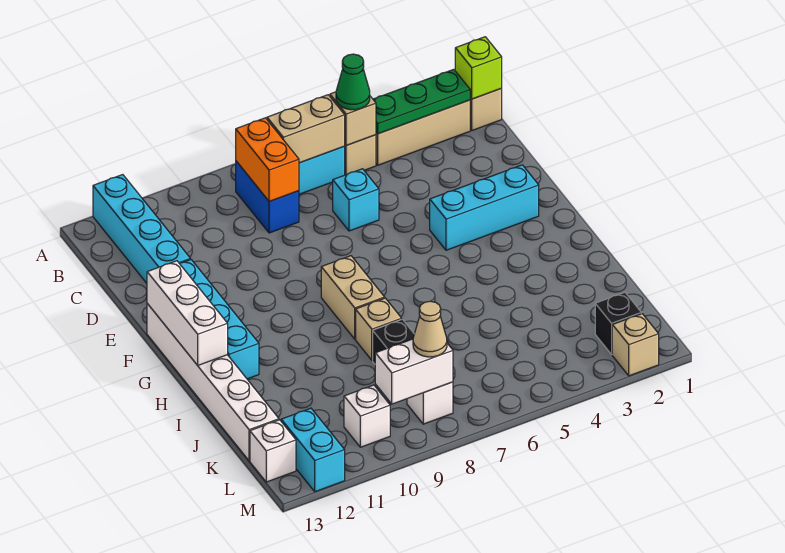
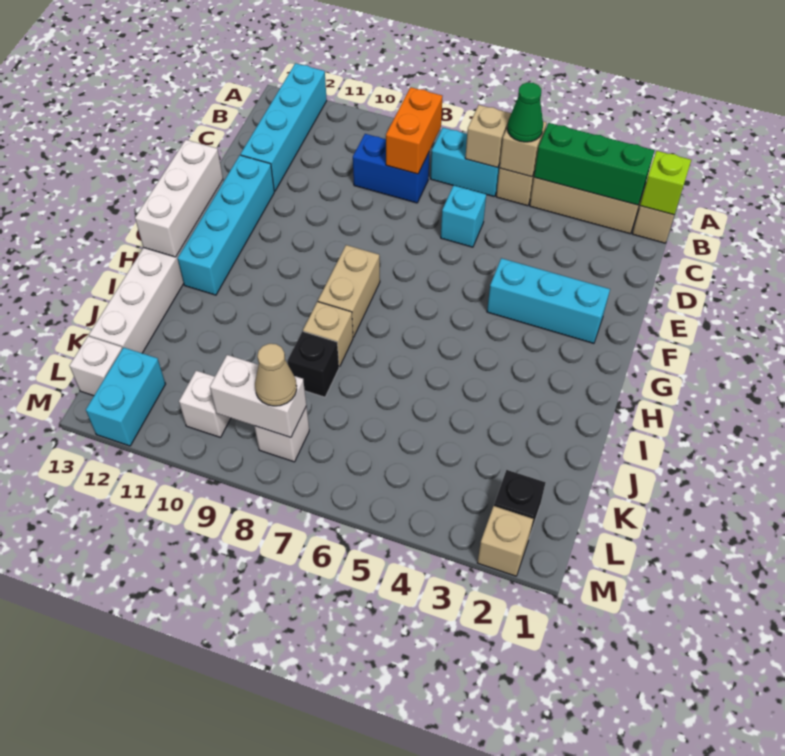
green 1x3 plate [373,69,470,134] -> green 1x3 brick [534,123,655,205]
tan 1x2 brick [267,95,345,163] -> tan 1x1 brick [465,105,511,168]
blue 1x2 brick [236,161,299,233] -> blue 1x2 brick turned to [353,134,429,203]

